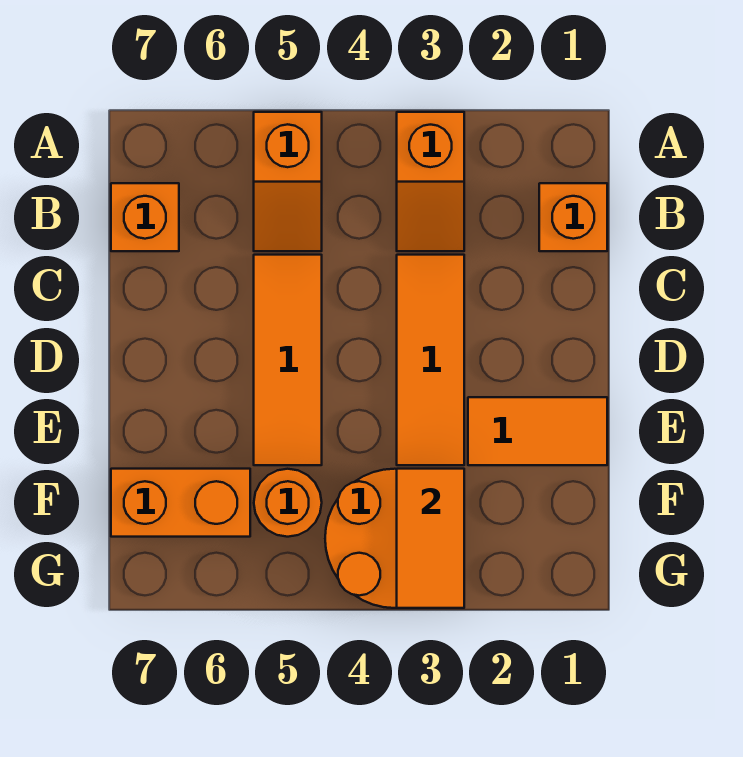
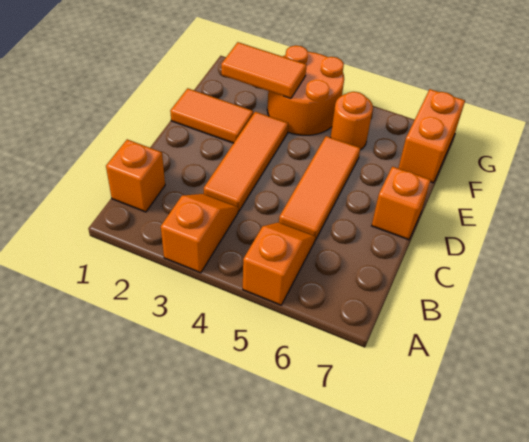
orange 1x1 brick [111,183,179,251] -> orange 1x1 brick moved to [372,166,431,240]
orange 1x2 tile [397,469,464,608] -> orange 1x2 tile turned to [221,42,307,99]
orange 1x2 brick [111,469,250,537] -> orange 1x2 brick turned to [398,89,465,183]

